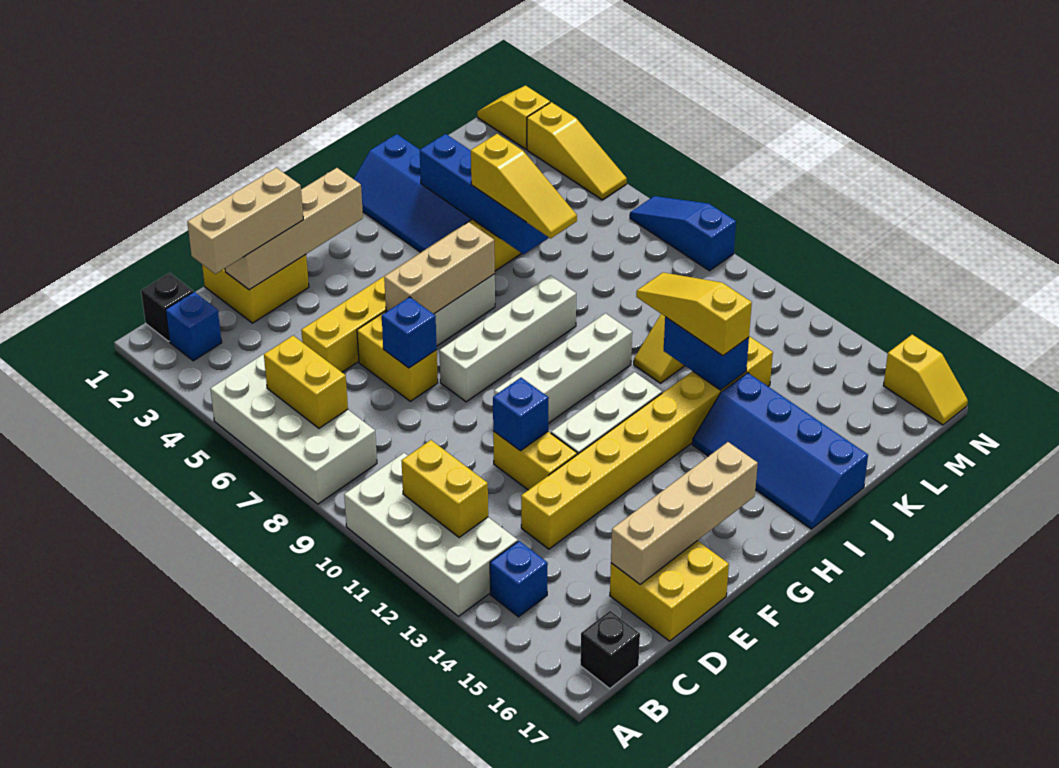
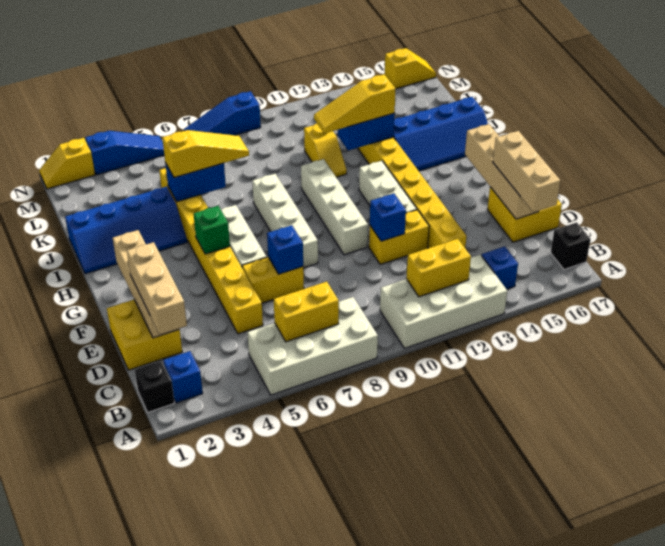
tan 1x3 brick [384,222,495,314] -> tan 1x3 brick moved to [493,131,560,212]
none -> green 1x1 brick [194,206,230,254]
blue 1x4 brick [420,134,549,254] -> blue 1x2 brick [165,163,226,201]
yellow 1x3 slope [527,102,627,200] -> blue 1x3 slope [85,131,164,175]

